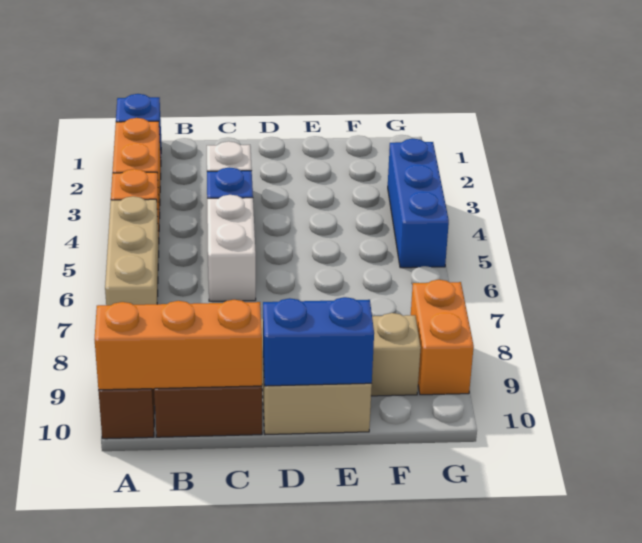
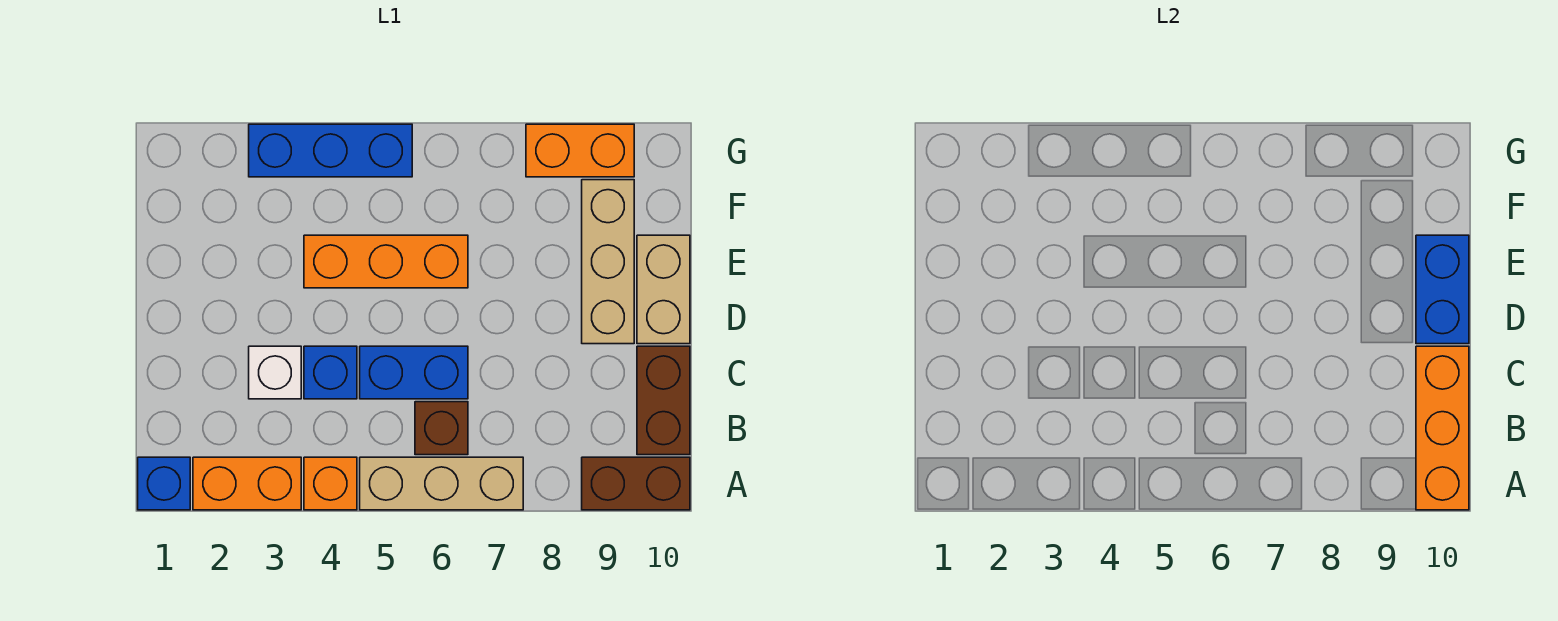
none -> brown 1x1 brick [415,402,468,455]
white 1x2 brick [207,195,256,301] -> blue 1x2 brick [360,346,468,399]
none -> orange 1x3 brick [304,235,468,288]

